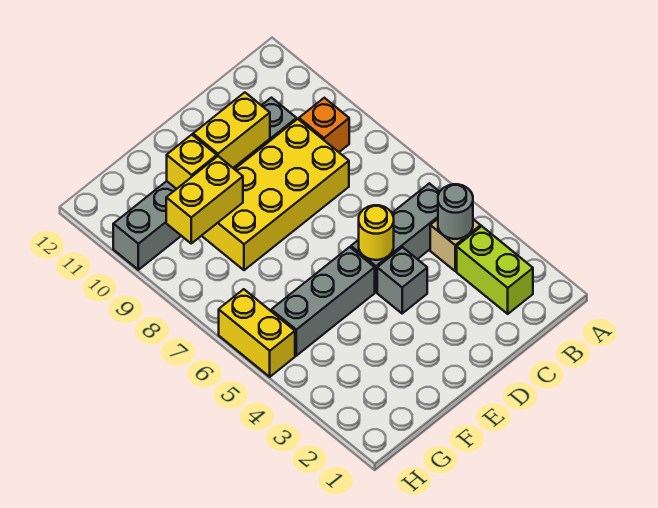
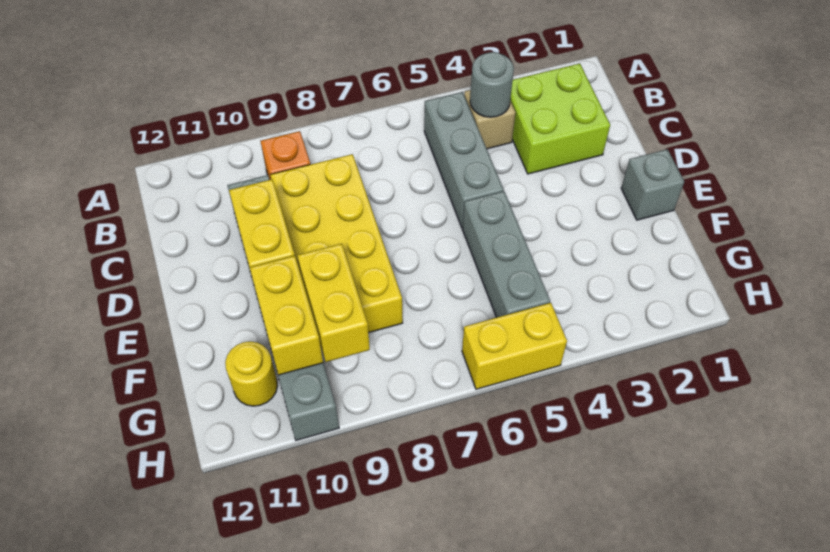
lime 1x2 brick [457,226,533,314] -> lime 2x2 brick [510,64,610,174]
grey 1x1 brick [377,247,427,313] -> grey 1x1 brick moved to [621,149,684,220]
yellow 1x1 round brick [359,205,394,260] -> yellow 1x1 round brick moved to [225,342,277,406]
yellow 1x1 brick [167,135,217,189] -> yellow 1x2 brick [250,256,323,375]

